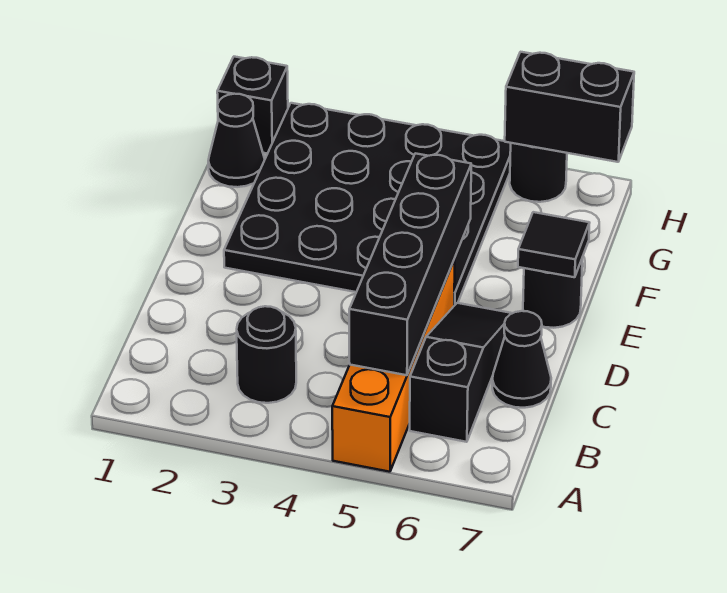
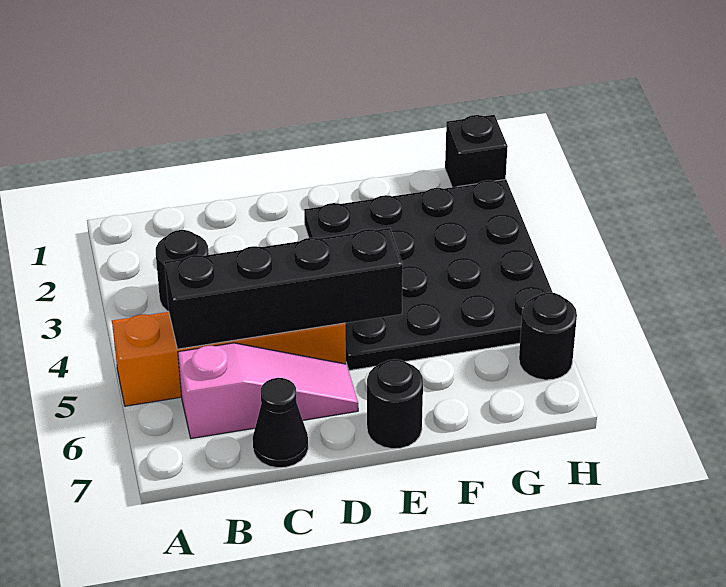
black 1x3 slope [410,303,512,442] -> pink 1x3 slope [178,343,358,439]
black 1x1 tile [518,212,589,277] -> none
black 1x1 cone [208,94,265,187] -> none
black 1x2 brick [505,52,634,162] -> none

